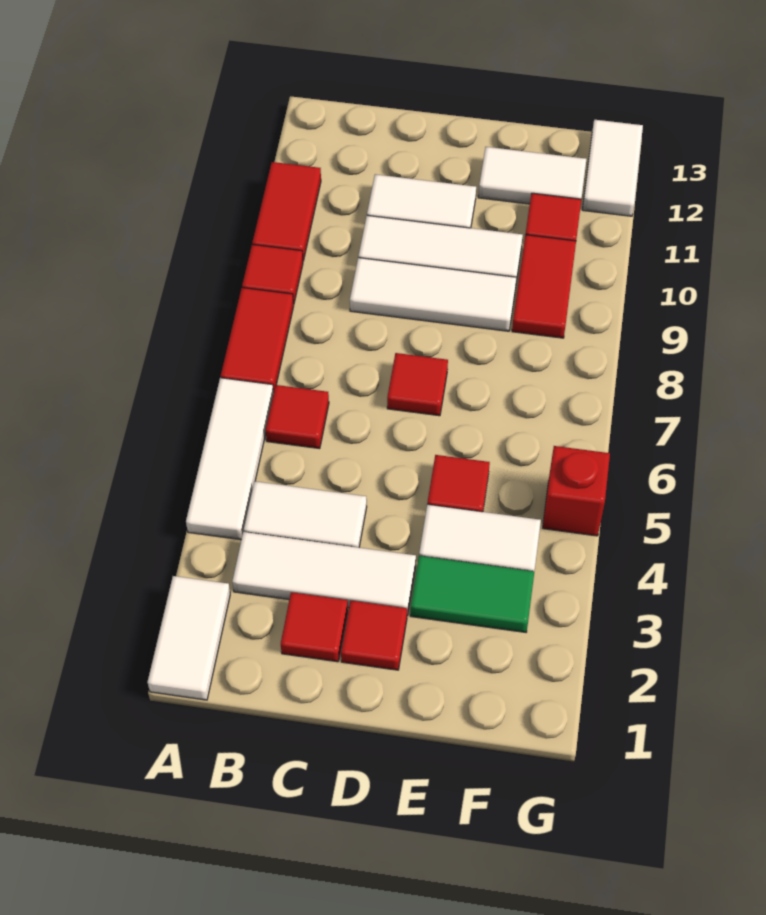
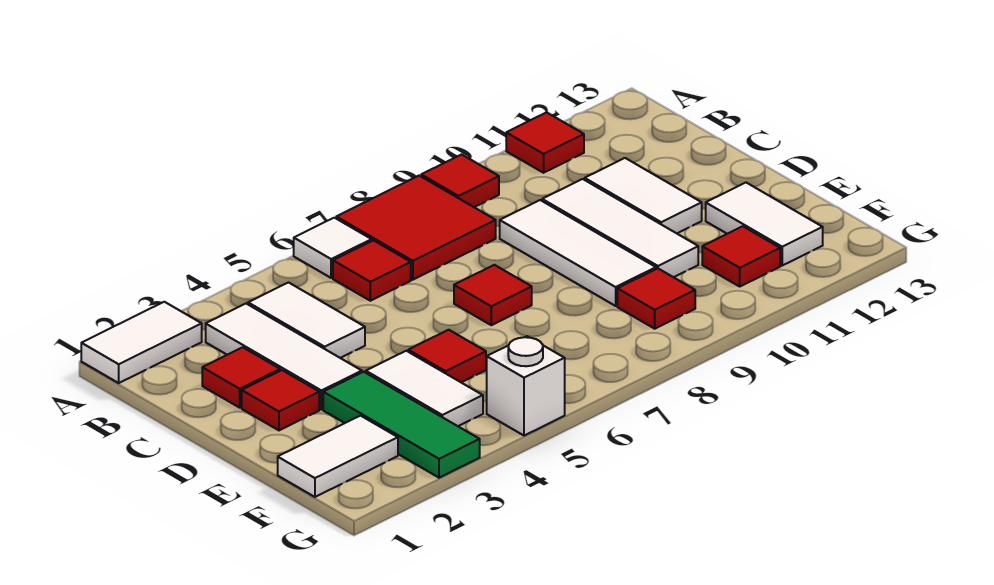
white 1x3 tile [186,378,274,540] -> white 1x1 tile [294,218,372,278]
red 1x2 tile [221,288,294,392] -> red 2x2 tile [336,176,496,280]
red 1x2 tile [252,162,321,261] -> red 1x1 tile [506,112,584,173]
green 1x2 tile [410,556,534,632] -> green 1x3 tile [323,372,480,478]
red 1x2 tile [512,235,576,338] -> red 1x1 tile [617,268,695,329]
red 1x1 brick [543,446,610,536] -> white 1x1 brick [487,336,565,436]
white 1x2 tile [582,120,643,216] -> white 1x2 tile moved to [278,416,398,497]

